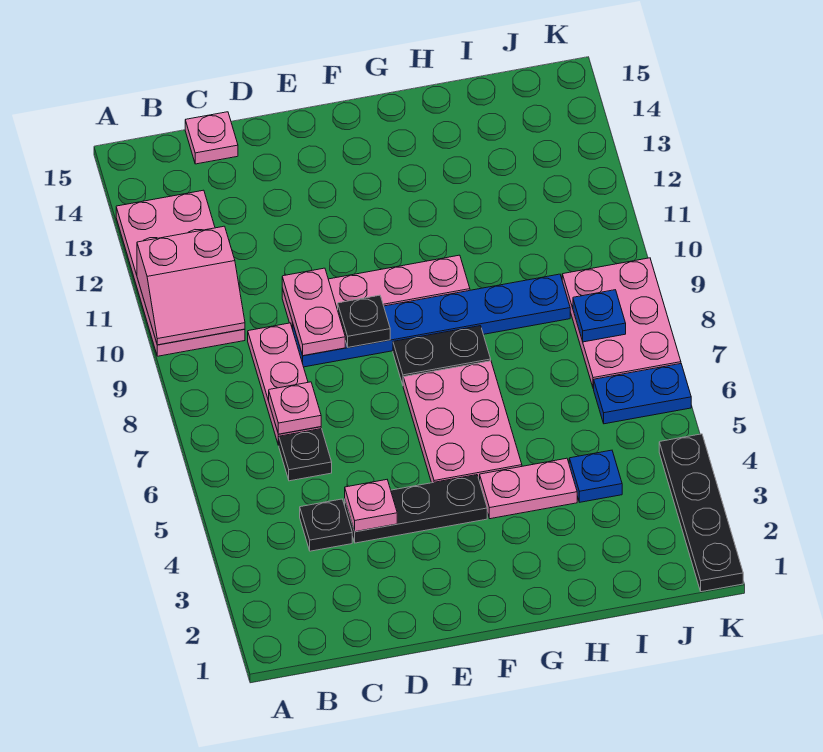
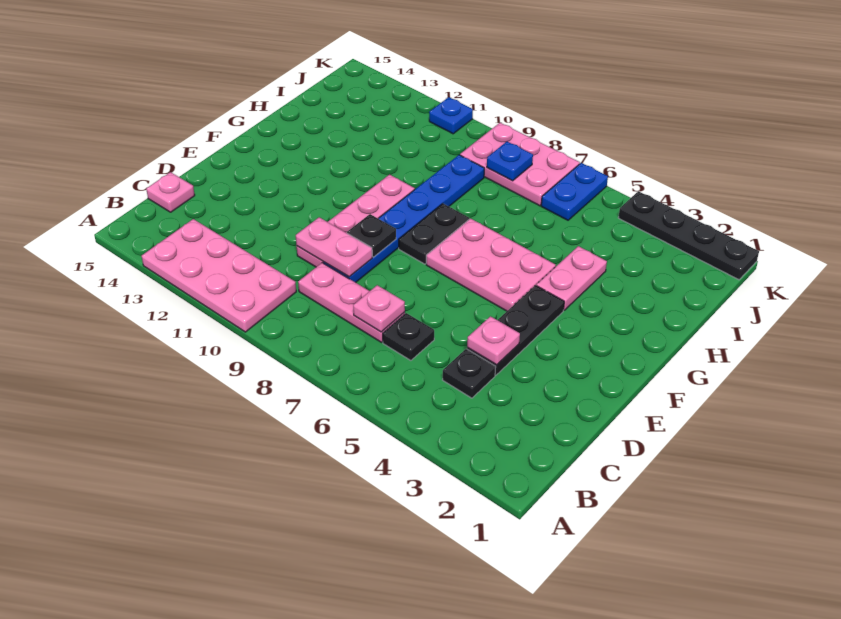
pink 2x2 slope [137,226,245,345] -> none
blue 1x1 plate [569,450,622,502] -> blue 1x1 plate moved to [429,97,473,134]

